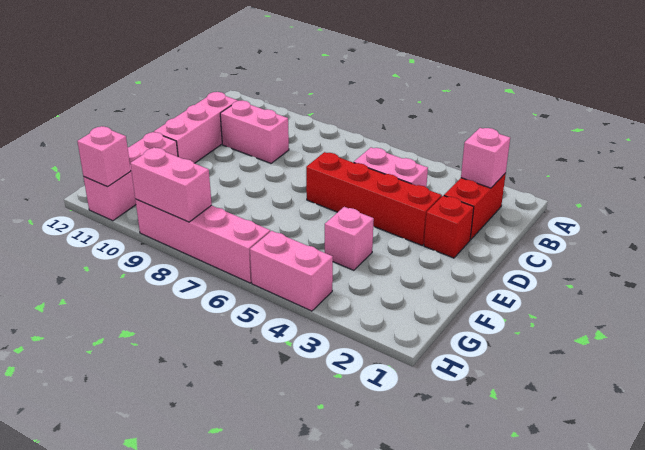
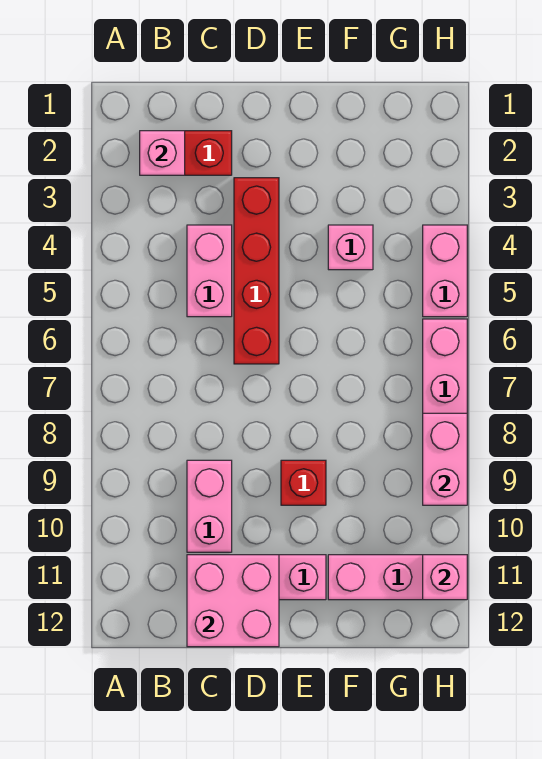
none -> pink 2x2 brick [187,555,279,647]
red 1x1 brick [424,196,474,258] -> red 1x1 brick moved to [281,460,326,505]

